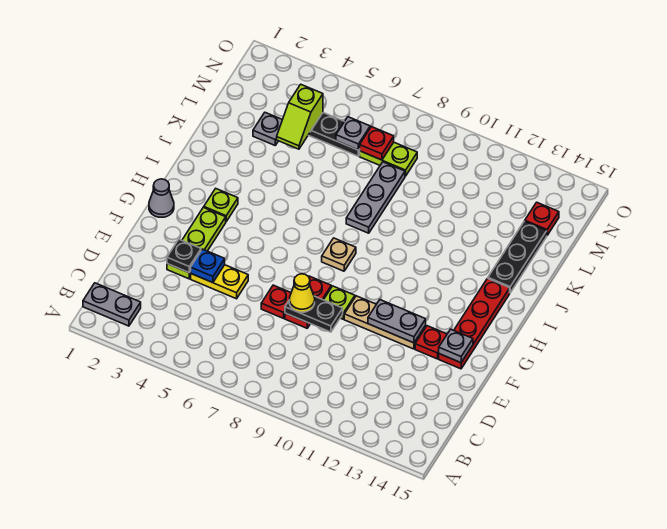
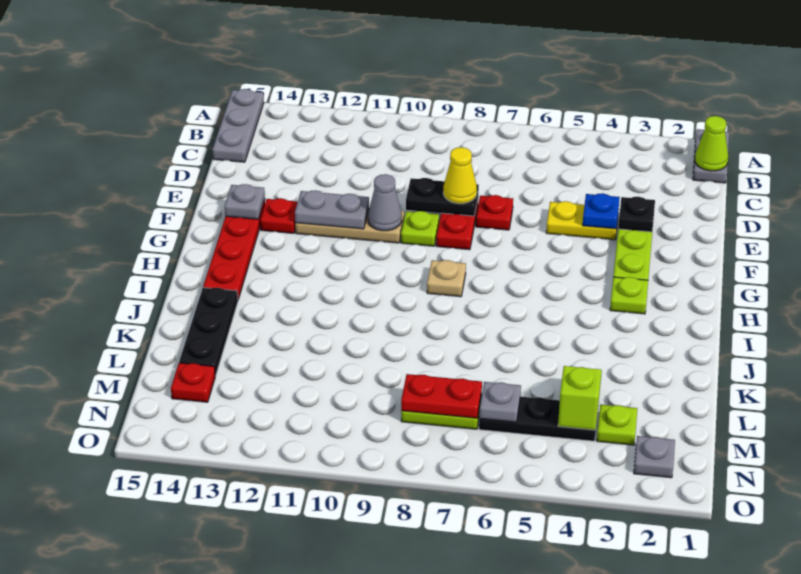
grey 1x2 plate [83,283,141,326] -> grey 1x2 plate turned to [693,129,729,183]
none -> lime 1x1 cone [695,116,728,171]
grey 1x1 cone [149,179,174,217] -> grey 1x1 cone moved to [368,174,402,231]
grey 1x3 plate [346,162,405,233] -> grey 1x3 plate moved to [212,89,264,162]
grey 1x1 plate [253,113,282,145] -> grey 1x1 plate moved to [634,436,675,478]
none -> lime 1x1 plate [597,405,638,445]
red 1x1 plate [360,127,394,160] -> red 1x2 plate [401,374,482,418]

